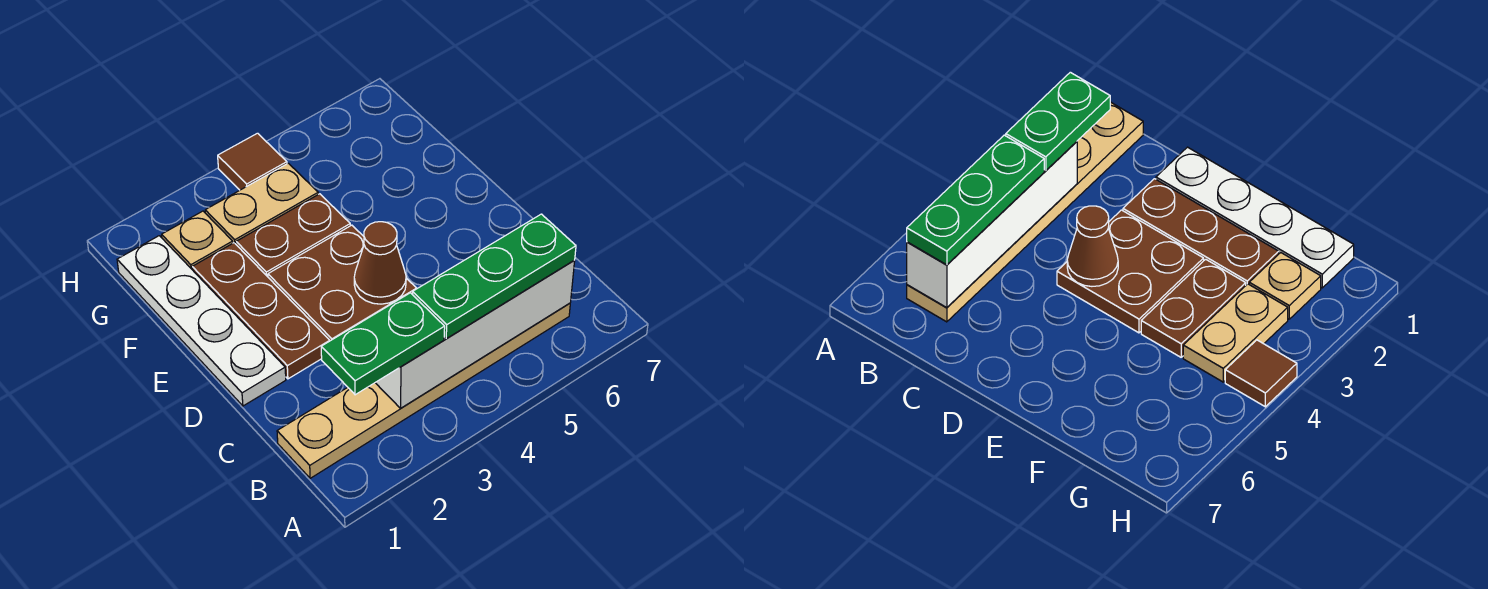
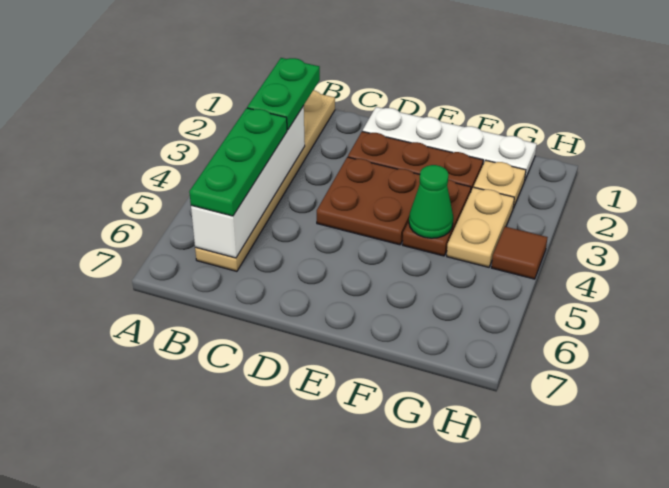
brown 1x1 cone [354,222,406,304] -> none
none -> green 1x1 cone [409,165,453,238]

